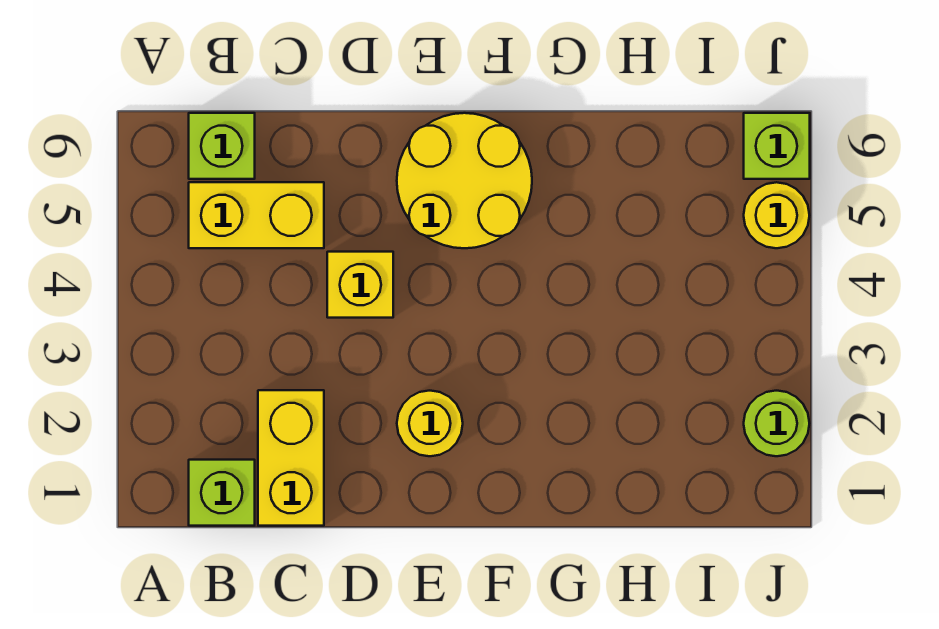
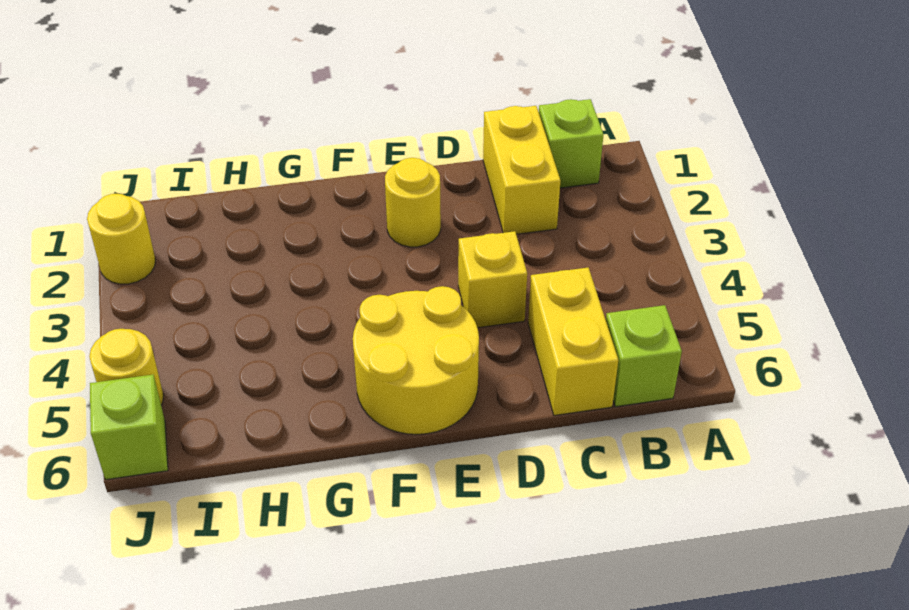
yellow 1x2 brick [189,182,324,248] -> yellow 1x2 brick turned to [528,268,618,415]
lime 1x1 round brick [744,391,809,456] -> yellow 1x1 round brick [87,194,156,284]

